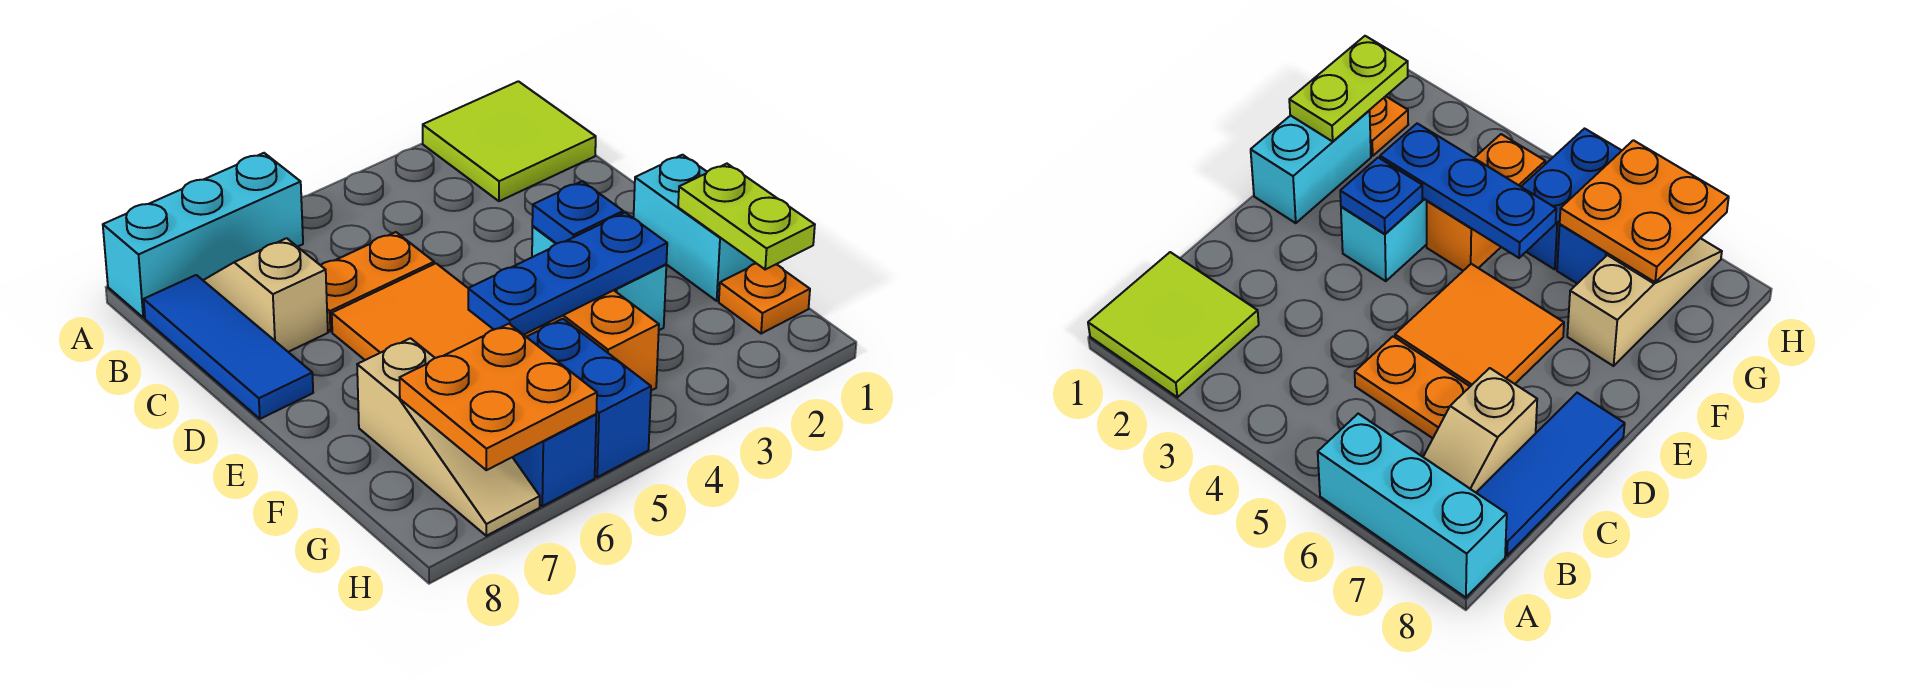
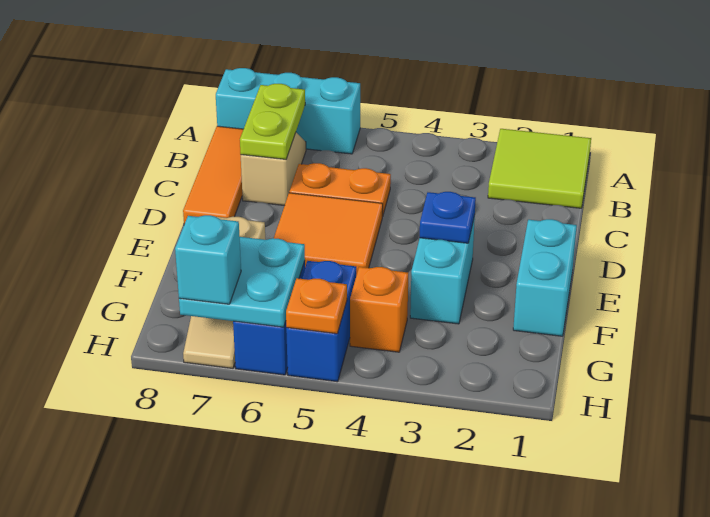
blue 1x3 tile [144,275,313,419] -> orange 1x3 tile [183,126,243,224]
lime 1x2 plate [678,164,815,269] -> lime 1x2 plate moved to [240,84,305,159]
blue 1x3 plate [468,213,667,335] -> none
orange 1x2 brick [524,290,659,390] -> orange 1x1 brick [350,267,408,352]
orange 1x1 plate [719,263,810,334] -> orange 1x1 plate moved to [286,278,347,334]
orange 2x2 plate [400,324,597,470] -> cyan 2x2 plate [179,237,305,327]
none -> cyan 1x1 brick [175,215,241,304]

